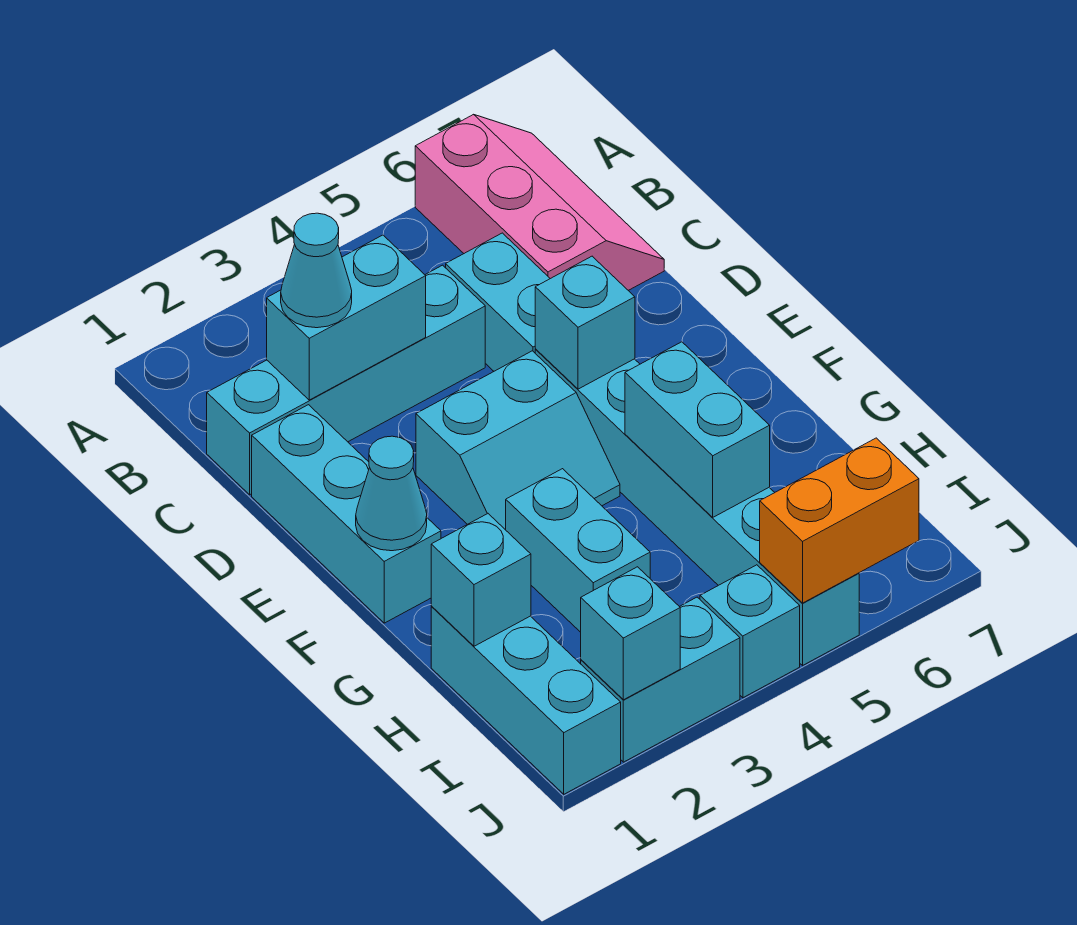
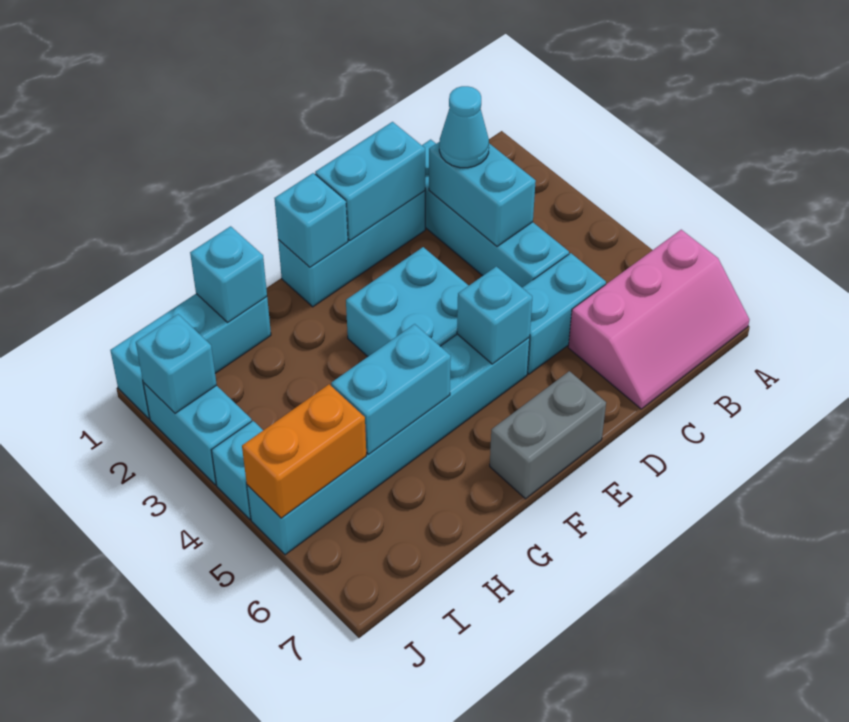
cyan 2x2 slope [416,351,620,530] -> cyan 2x2 brick [346,247,469,356]
none -> grey 1x2 brick [490,371,606,499]
cyan 1x1 cone [356,436,427,551] -> cyan 1x1 brick [274,173,348,267]
cyan 1x2 brick [506,469,650,632] -> cyan 1x2 brick moved to [315,122,425,240]
orange 1x2 brick [760,438,919,603] -> orange 1x2 brick turned to [242,384,366,518]

